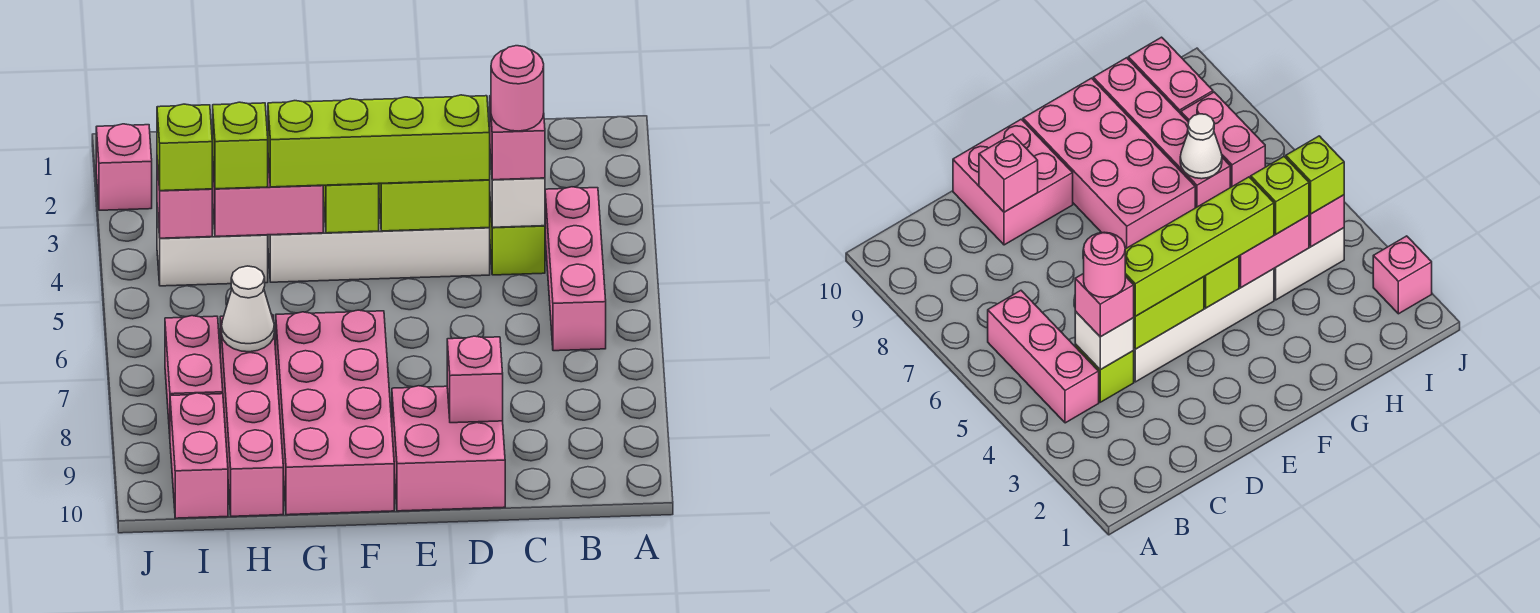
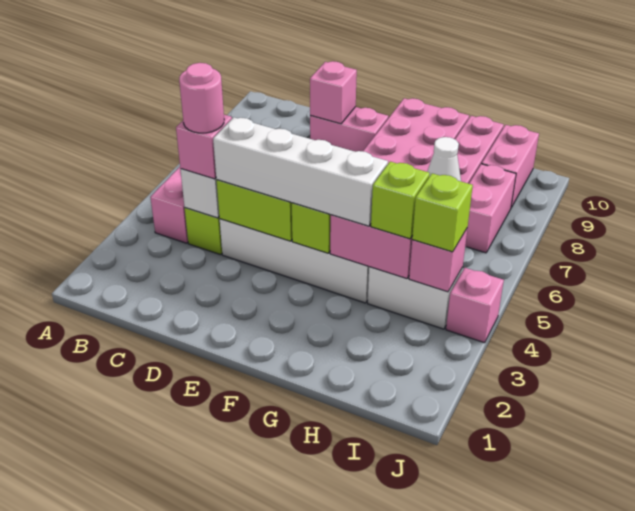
lime 1x4 brick [268,95,490,187] -> white 1x4 brick [213,117,388,226]
pink 2x2 brick [392,386,505,511] -> pink 1x2 brick [310,107,389,152]
pink 1x1 brick [96,124,152,210] -> pink 1x1 brick moved to [446,268,504,343]

